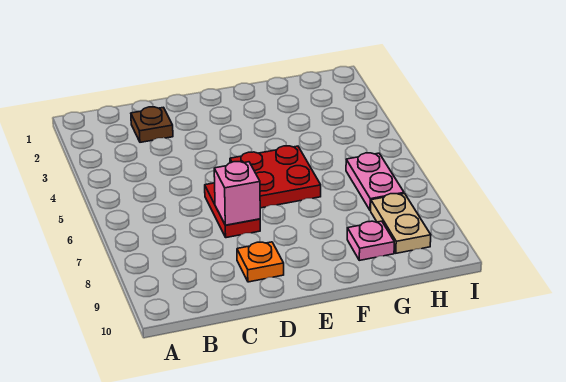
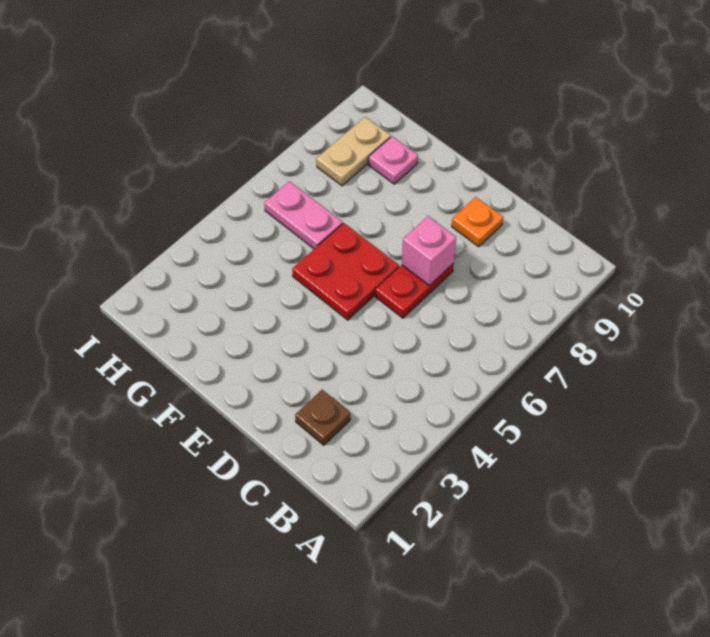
pink 1x2 plate [346,153,404,211] -> pink 1x2 plate turned to [264,181,343,249]

